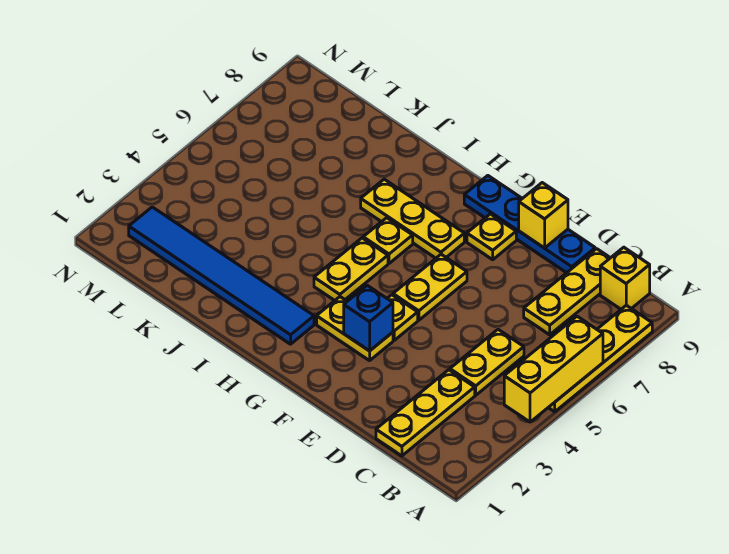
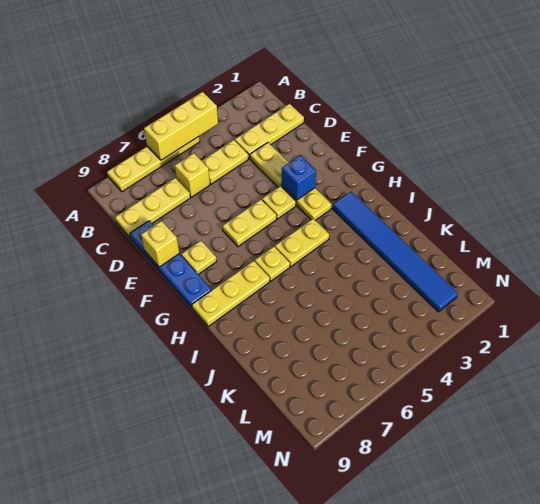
yellow 1x1 brick [600,247,650,309] -> yellow 1x1 brick moved to [175,153,210,197]
yellow 1x2 plate [317,297,393,361] -> yellow 1x4 plate [250,143,332,220]
yellow 1x3 plate [361,179,464,258] -> yellow 1x3 plate turned to [192,261,270,327]

